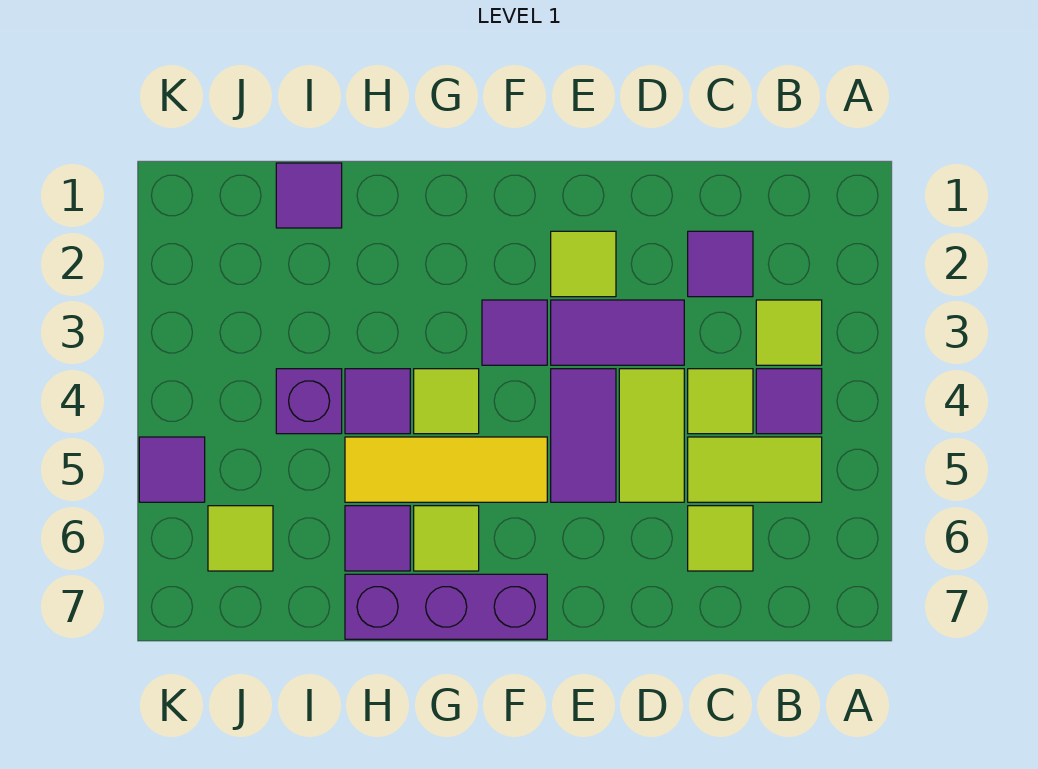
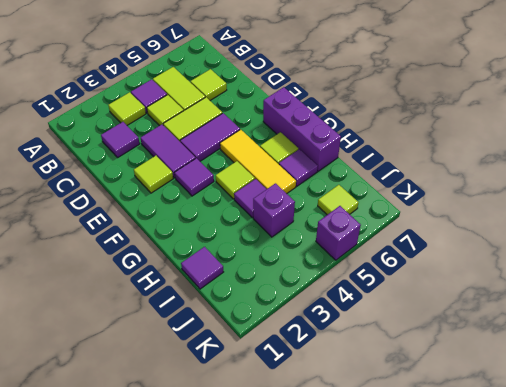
purple 1x1 tile [139,437,205,502] -> purple 1x1 brick [316,206,361,260]

